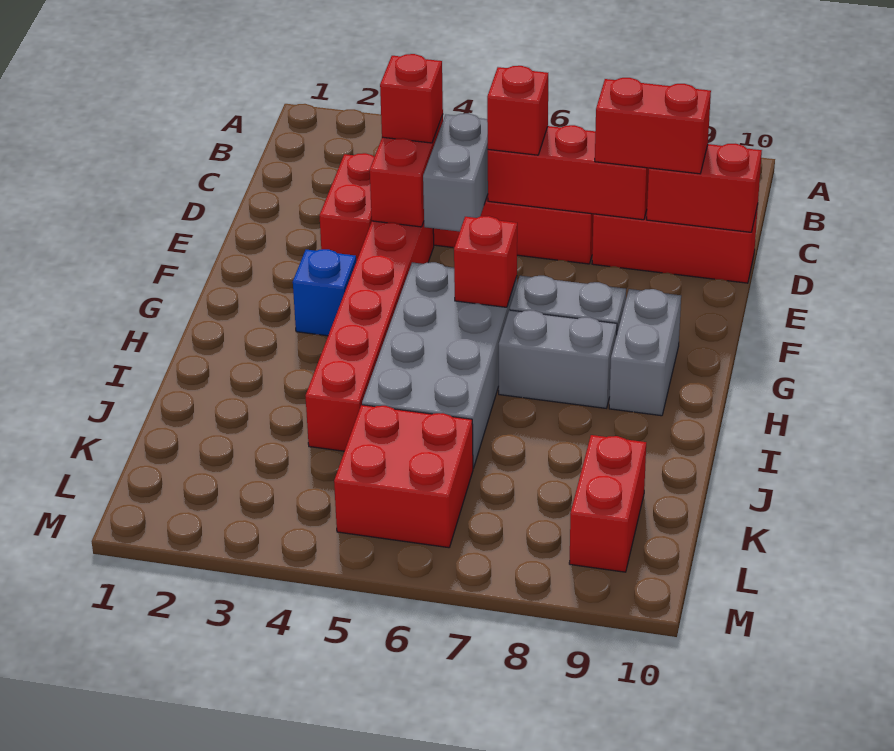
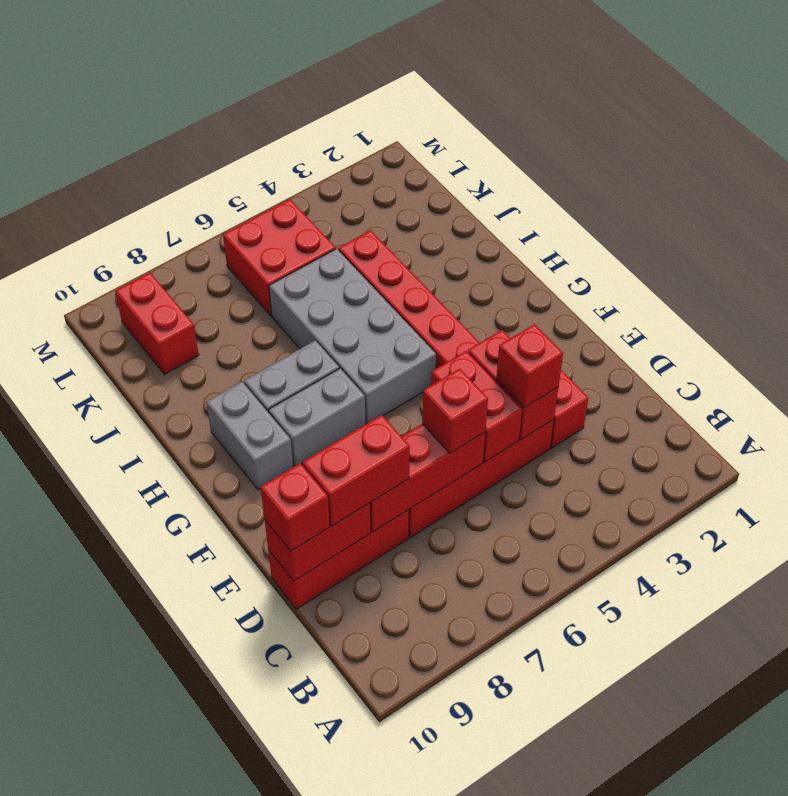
grey 1x2 brick [423,113,488,232] -> red 1x2 brick [431,351,522,462]
blue 1x1 brick [293,249,356,336] -> none
red 1x1 brick [454,216,517,307] -> red 1x1 brick moved to [261,463,330,551]

